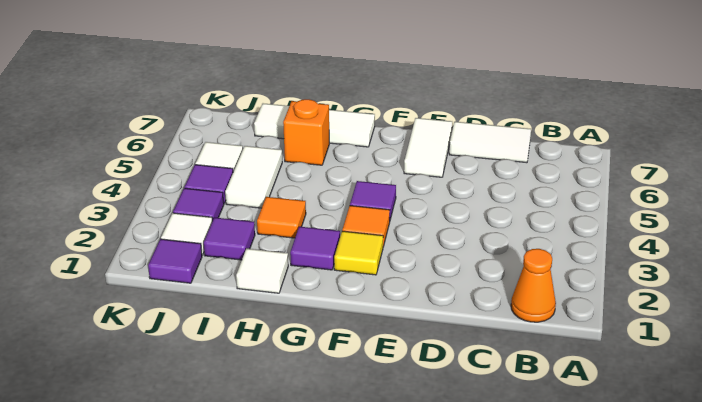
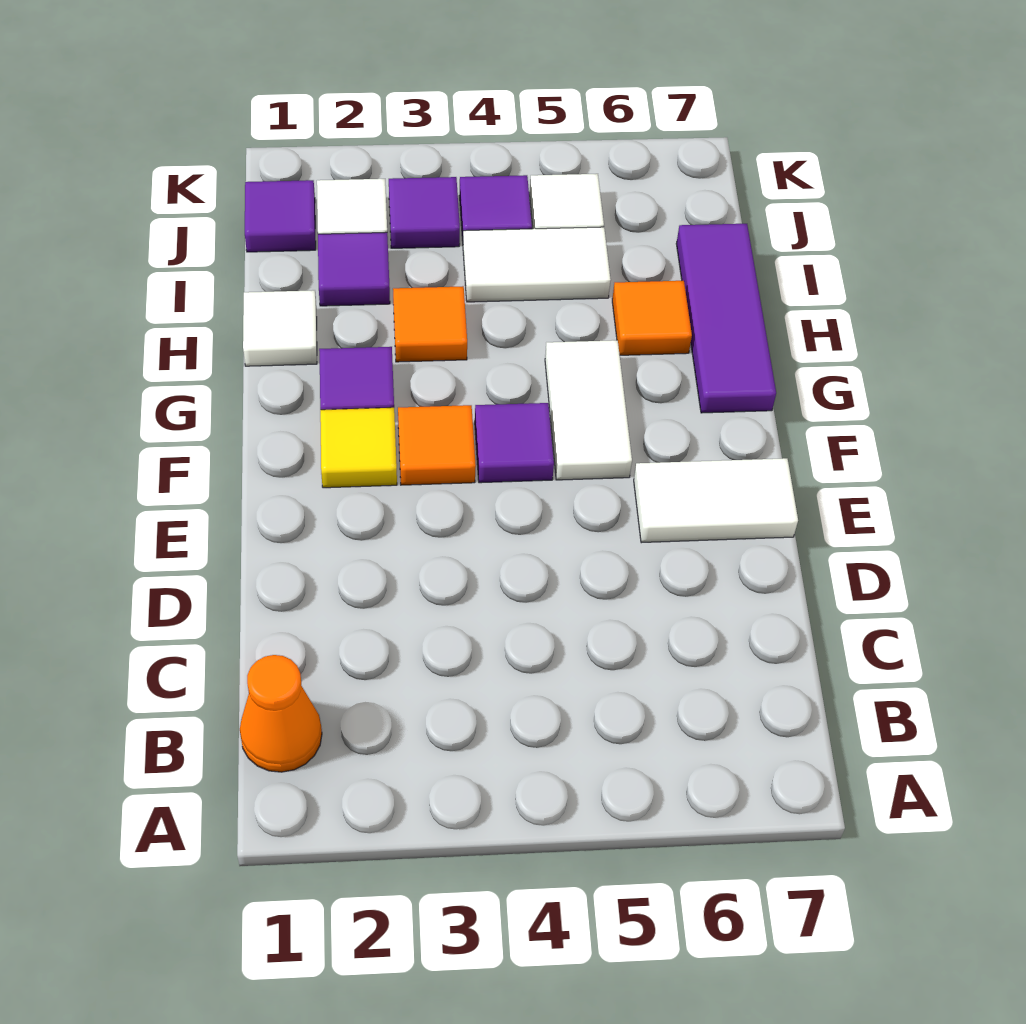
white 1x2 tile [449,122,531,163] -> white 1x2 tile moved to [545,340,632,480]
white 1x3 tile [254,103,375,147] -> purple 1x3 tile [676,224,776,413]
orange 1x1 brick [283,99,329,165] -> orange 1x1 tile [612,281,692,355]

